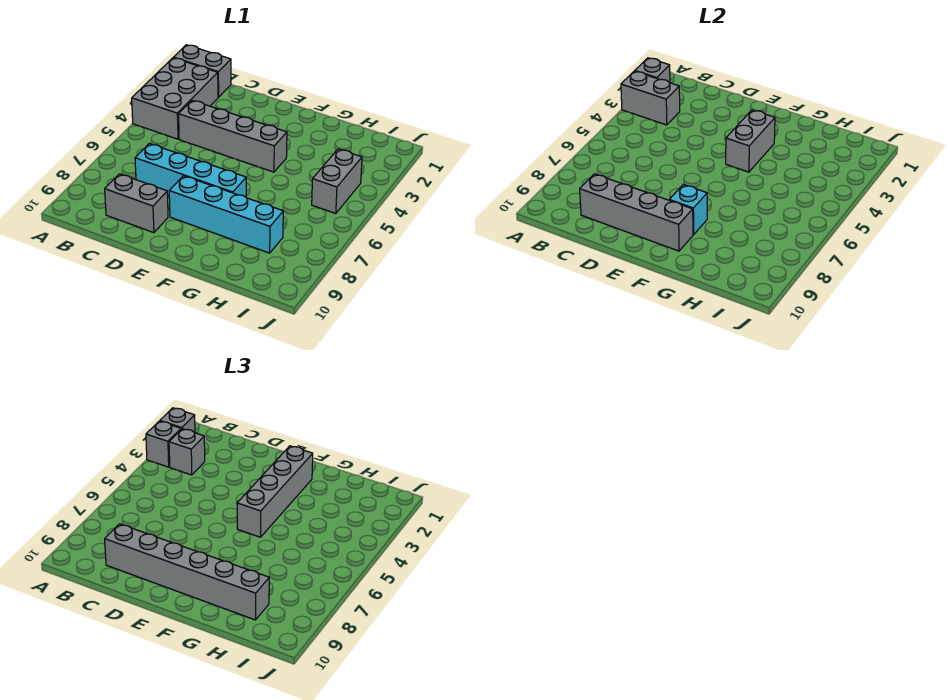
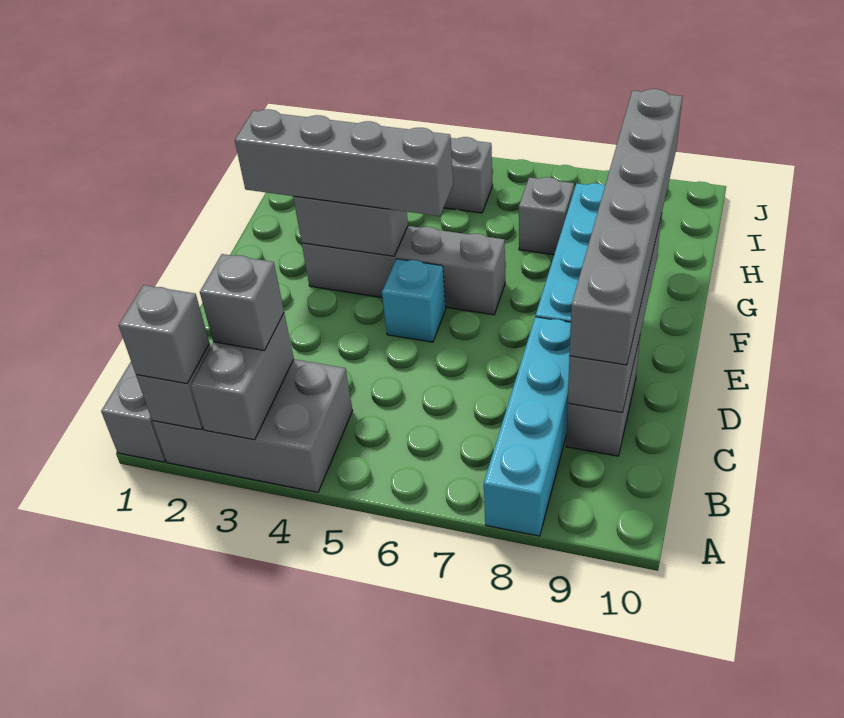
grey 1x1 brick [146,421,181,467] -> grey 1x1 brick moved to [519,177,574,255]
grey 1x4 brick [179,100,287,172] -> grey 1x4 brick turned to [302,226,505,315]
cyan 1x4 brick [135,144,246,197] -> cyan 1x4 brick moved to [484,317,571,536]
cyan 1x1 brick [669,185,707,235] -> cyan 1x1 brick moved to [382,259,446,342]

